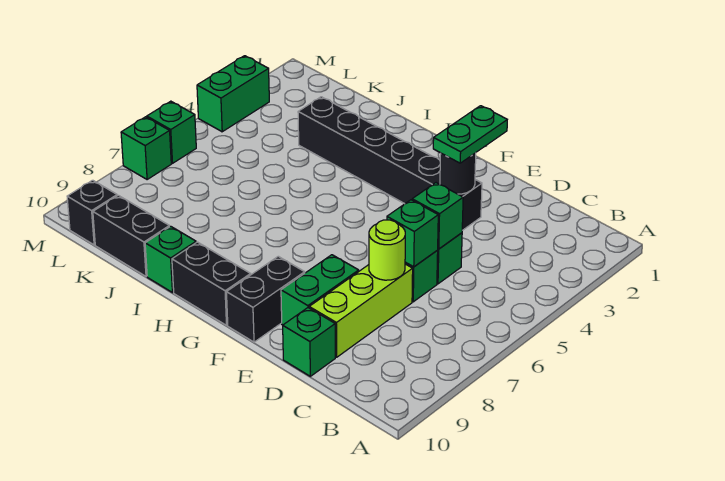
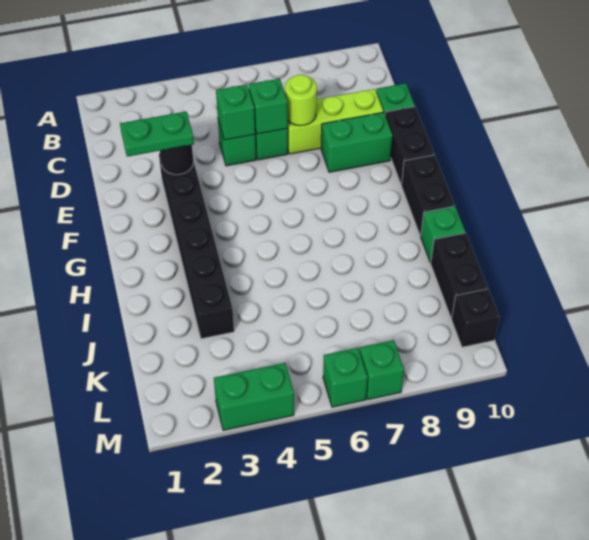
black 1x2 brick [227,256,305,342] -> black 1x2 brick turned to [385,107,434,185]

